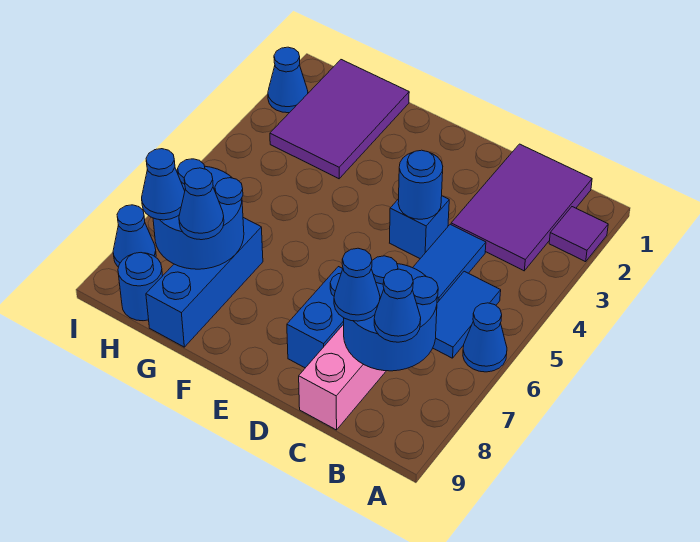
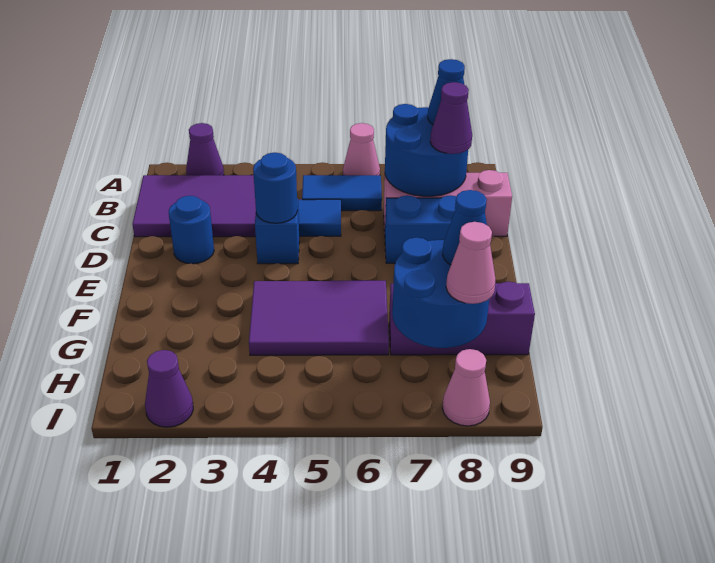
purple 1x1 tile [549,207,608,262] -> purple 1x1 cone [186,123,224,175]
blue 1x1 cone [463,303,507,372] -> pink 1x1 cone [343,123,380,175]
blue 1x1 cone [334,248,380,321] -> purple 1x1 cone [430,82,472,154]
purple 2x3 tile [270,60,409,179] -> purple 2x3 tile moved to [249,281,389,355]
blue 1x3 brick [146,218,263,347] -> purple 1x3 brick [389,282,535,355]
blue 1x1 cone [142,149,185,220] -> pink 1x1 cone [446,222,496,304]
blue 1x1 round brick [118,253,163,321] -> blue 1x1 round brick moved to [169,196,214,264]
blue 1x1 cone [268,47,308,113] -> purple 1x1 cone [145,350,193,427]
blue 1x1 cone [113,205,156,267] -> pink 1x1 cone [442,349,490,426]

